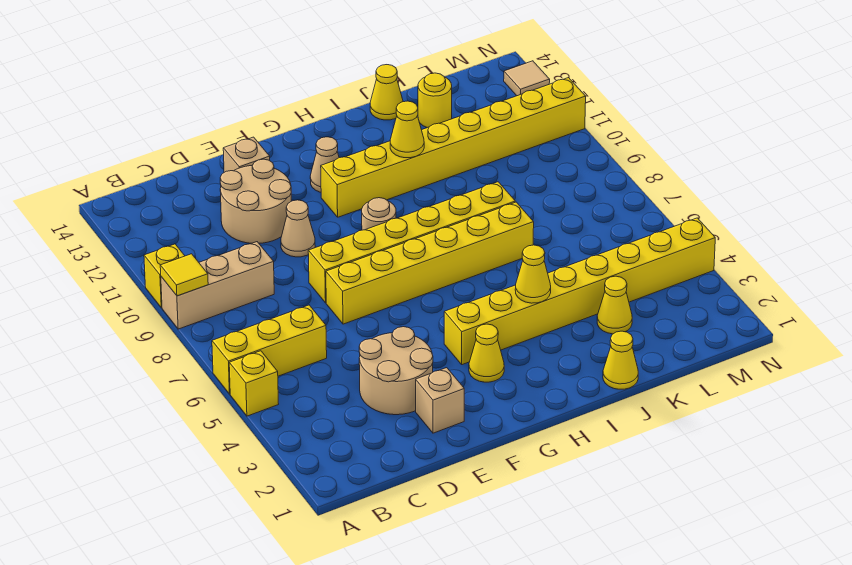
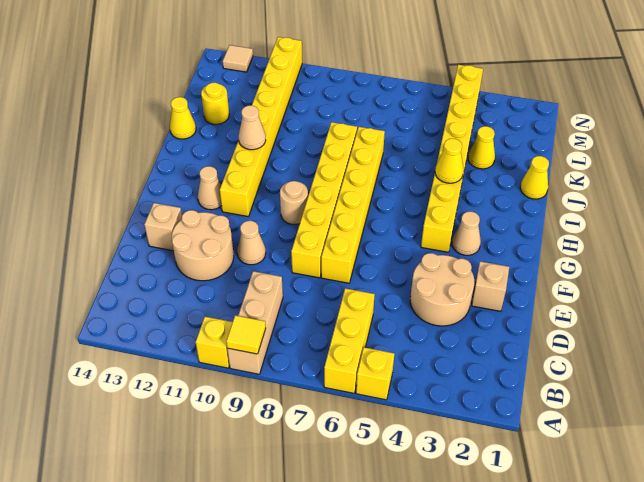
yellow 1x1 cone [469,324,504,382] -> tan 1x1 cone [452,212,481,255]
yellow 1x1 cone [390,101,424,158] -> tan 1x1 cone [239,106,266,150]

